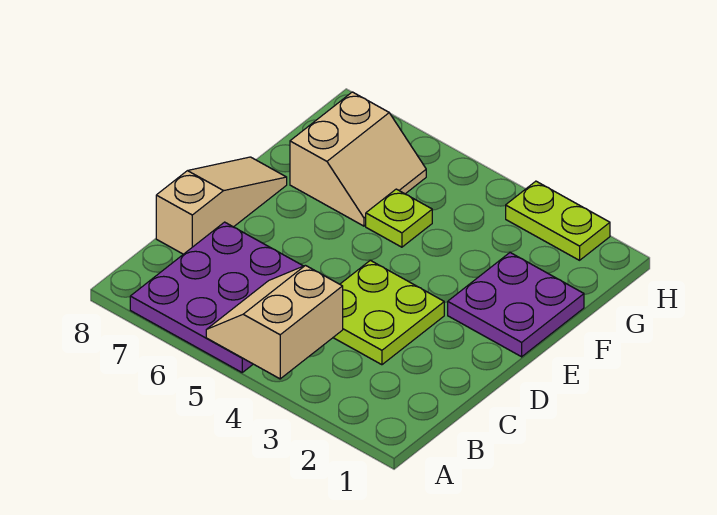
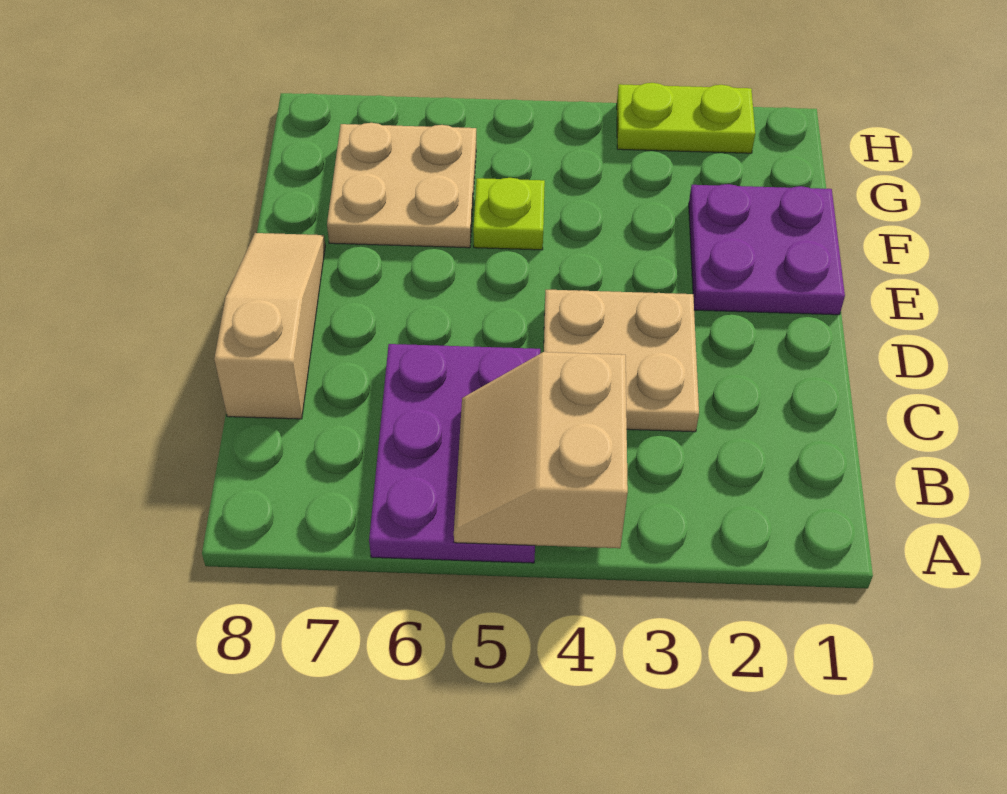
purple 3x3 plate [130,222,303,372] -> purple 2x3 plate [369,344,540,563]
lime 2x2 plate [333,260,444,365] -> tan 2x2 plate [544,290,699,432]
tan 2x2 slope [290,92,426,226] -> tan 2x2 plate [327,123,476,248]

